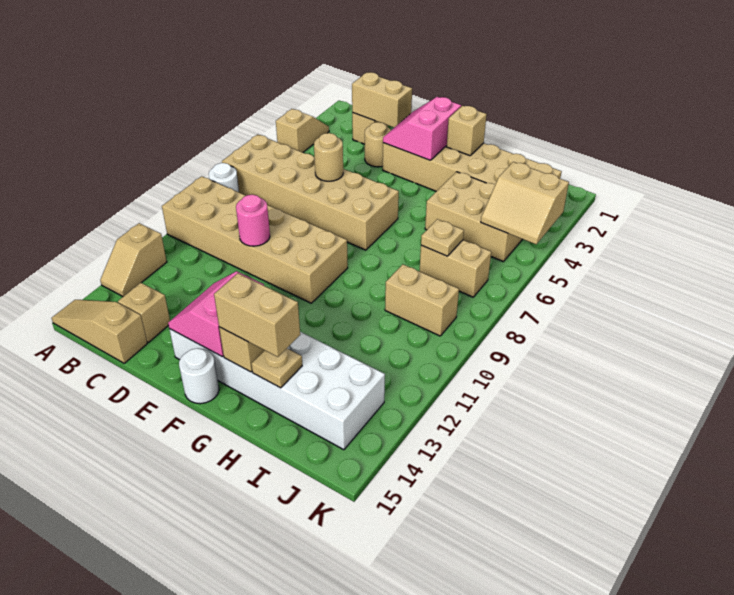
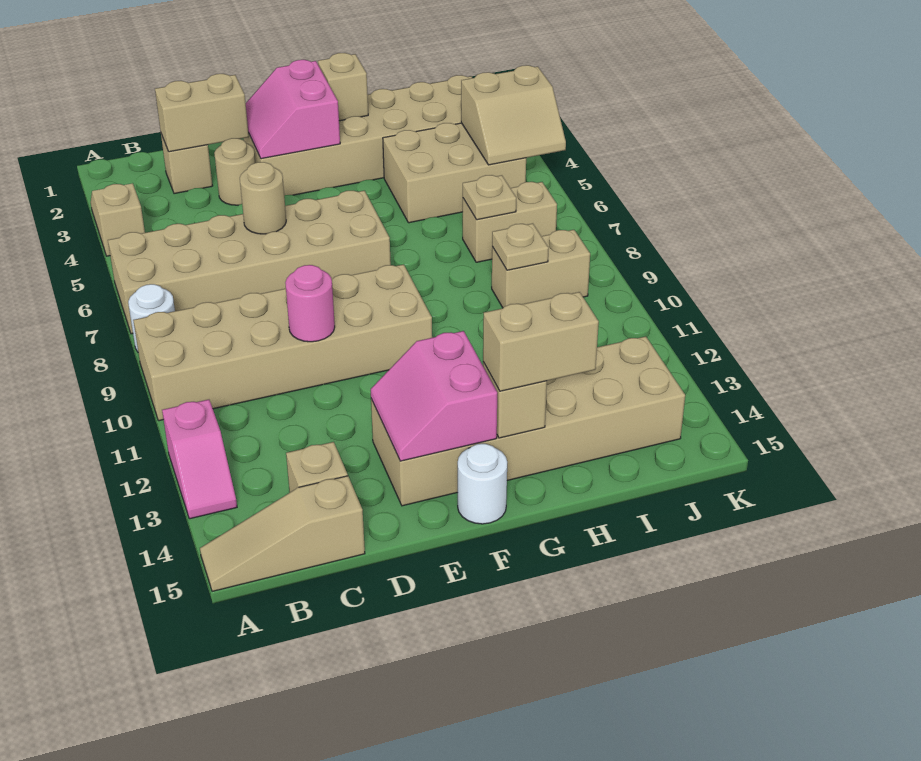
tan 1x2 slope [100,223,167,296] -> pink 1x2 slope [162,400,237,519]
white 2x6 brick [169,329,385,450] -> tan 2x6 brick [371,336,685,506]
tan 1x1 plate [252,349,302,388] -> tan 1x1 plate moved to [492,223,549,270]

